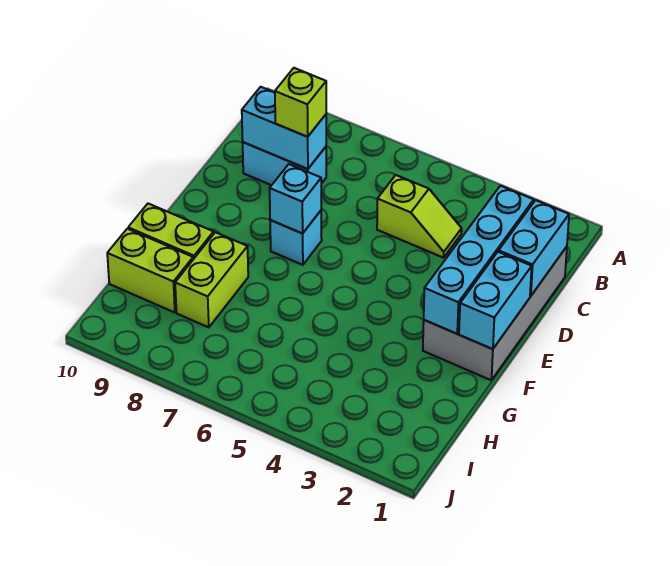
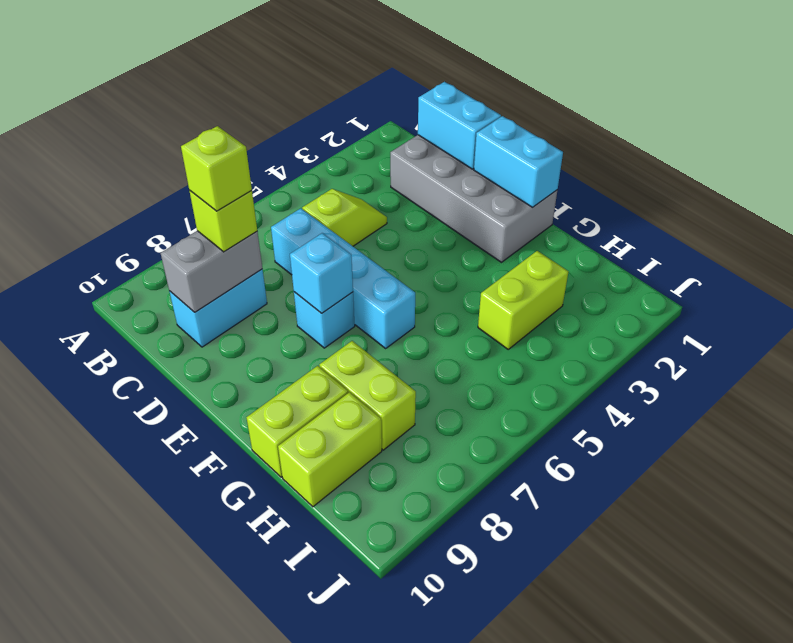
cyan 1x4 brick [424,186,534,334] -> cyan 1x4 brick moved to [271,208,415,348]
cyan 1x2 brick [242,87,326,169] -> grey 1x2 brick [161,231,262,312]
none -> lime 1x1 brick [181,126,252,211]
none -> lime 1x2 brick [478,251,568,349]

